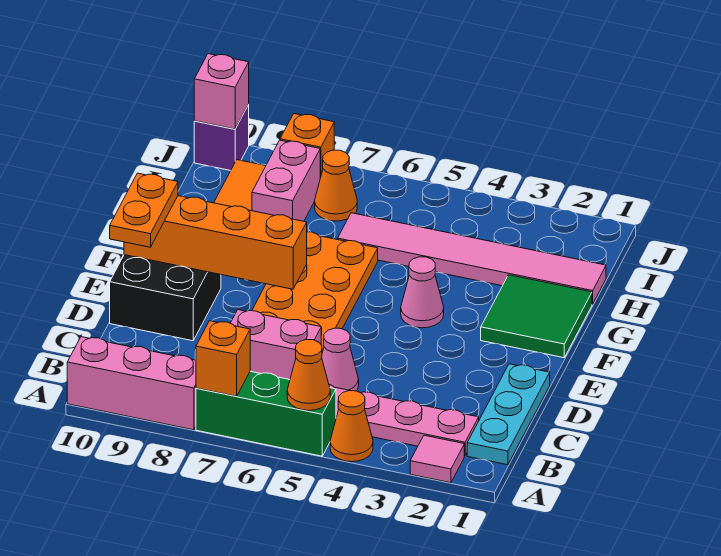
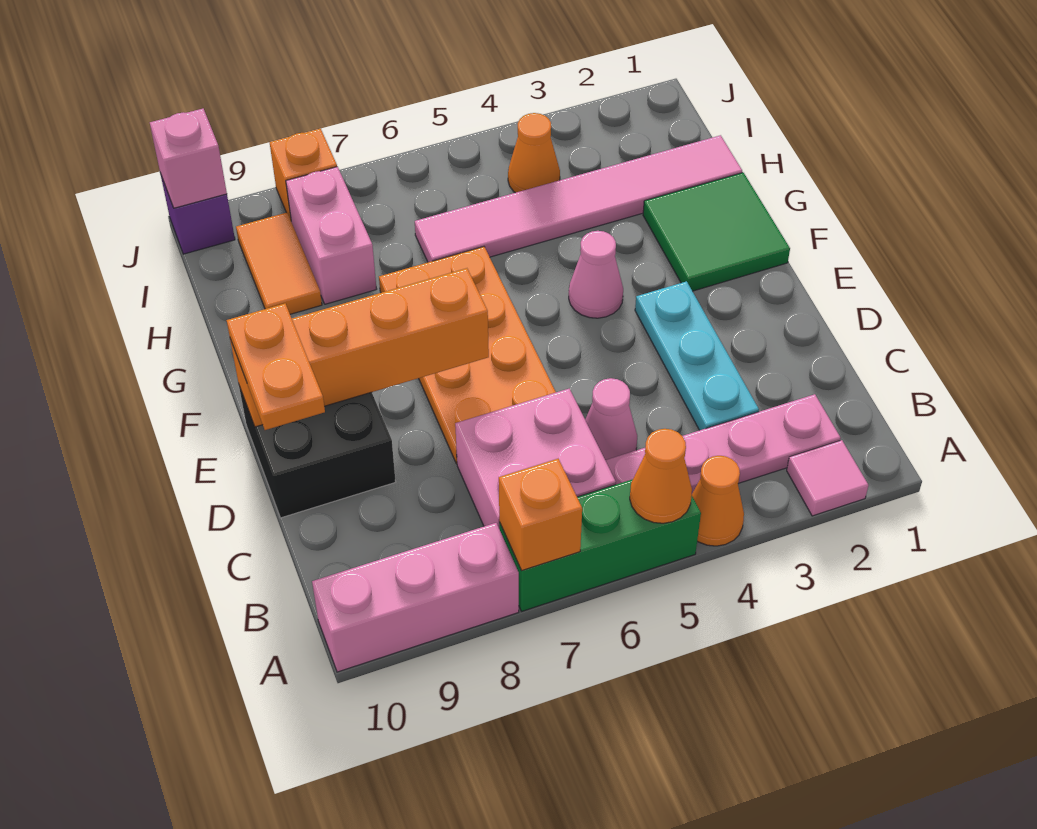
cyan 1x3 plate [467,364,550,465] -> cyan 1x3 plate moved to [635,281,759,430]
pink 1x2 brick [231,310,321,379] -> pink 2x2 brick [455,389,616,527]
orange 1x1 cone [315,150,357,221] -> orange 1x1 cone moved to [508,113,560,193]

